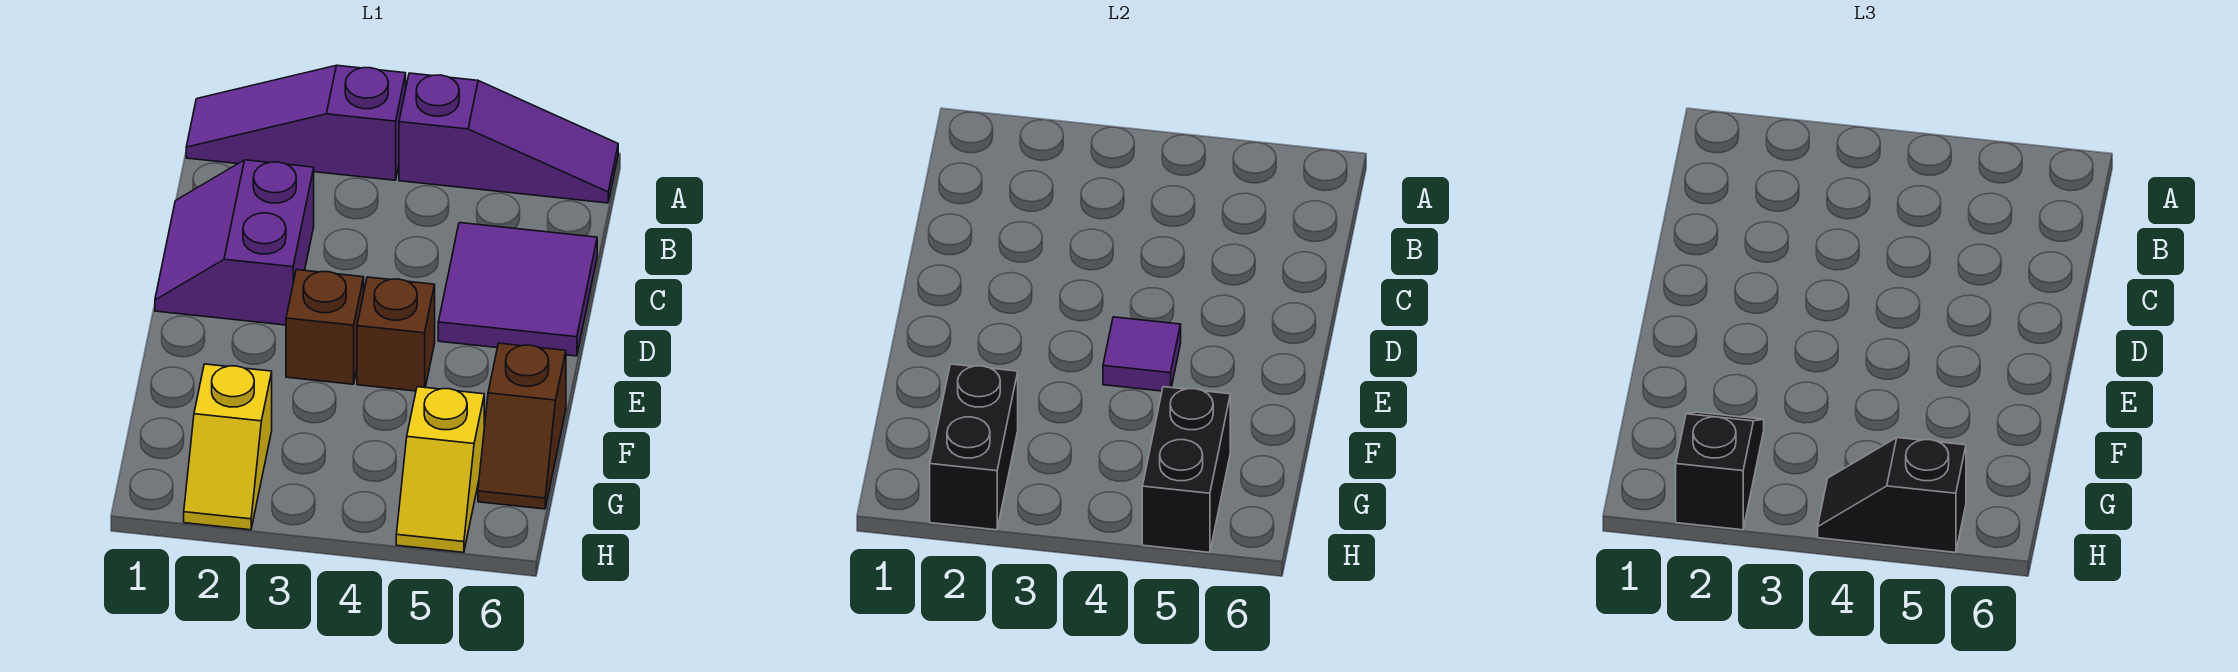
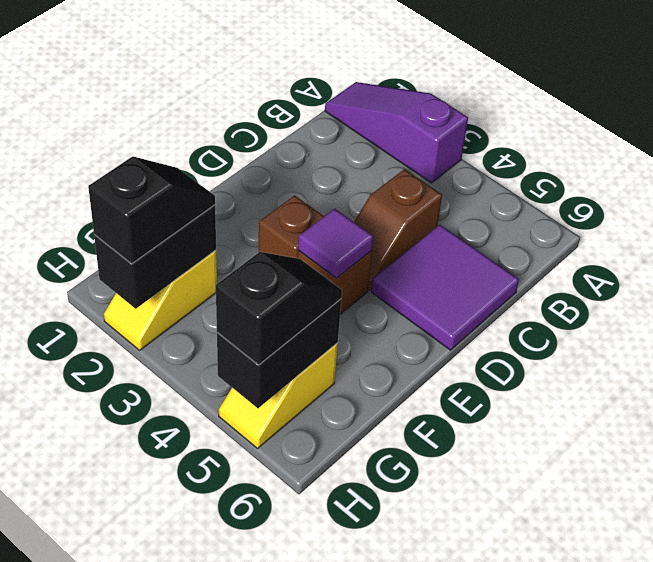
purple 1x3 slope [399,73,618,203] -> none
purple 2x2 slope [155,160,314,325] -> none
brown 1x2 slope [478,343,566,509] -> brown 1x2 slope moved to [354,169,442,290]
black 1x2 slope [1818,438,1966,553] -> black 1x2 slope turned to [216,252,342,365]

